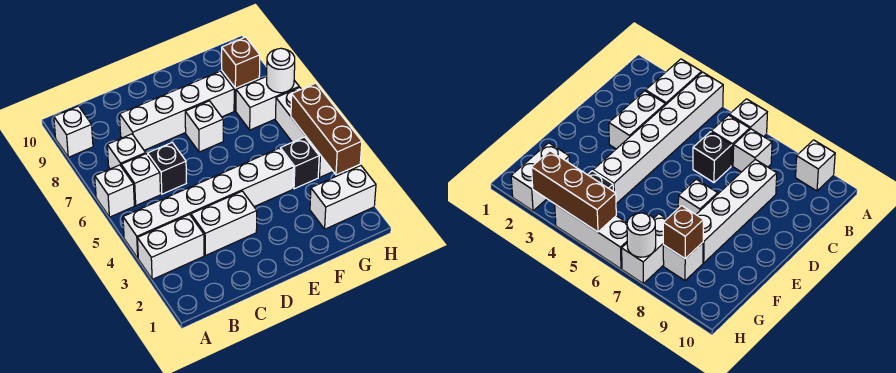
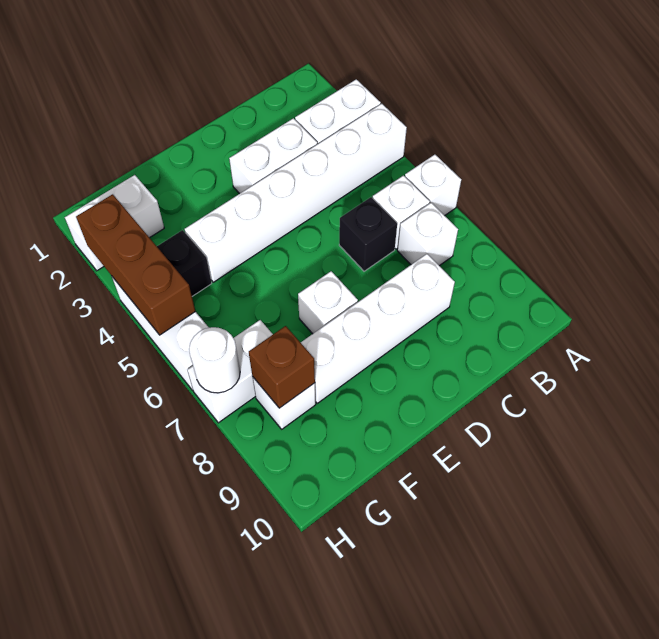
white 1x1 brick [54,106,93,157] -> none

